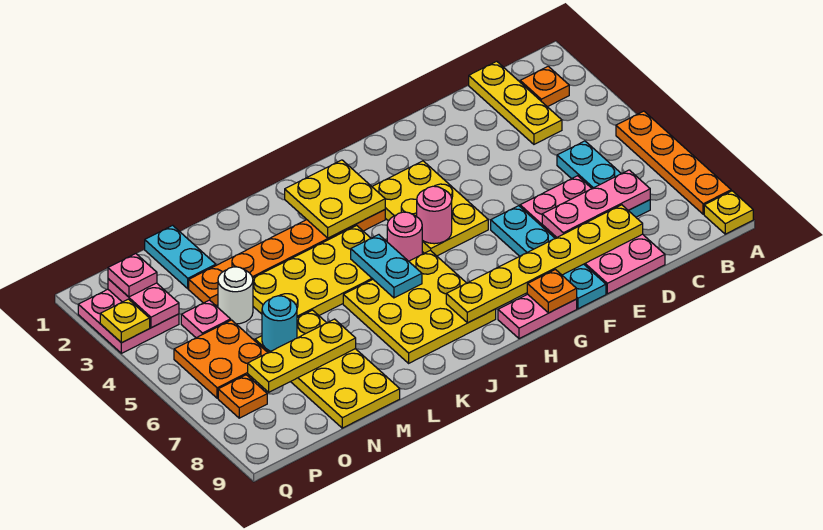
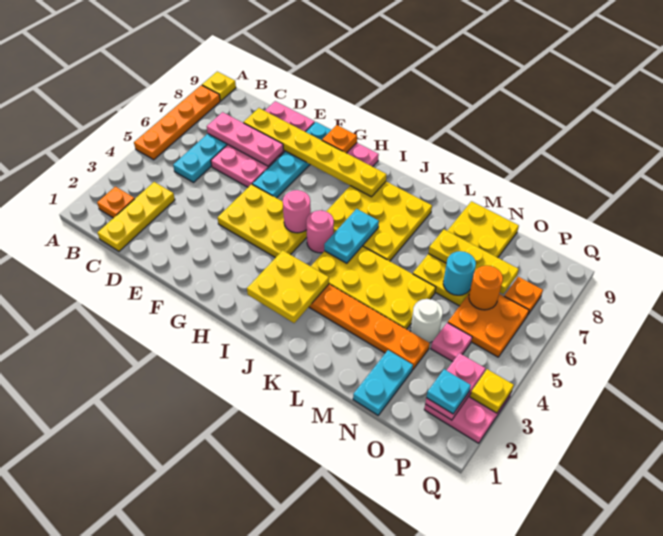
yellow 2x3 plate [372,161,488,256] -> yellow 2x3 plate turned to [218,184,307,258]
none -> orange 1x1 round brick [469,265,503,310]
pink 1x1 plate [108,254,157,297] -> cyan 1x1 plate [426,369,471,414]

